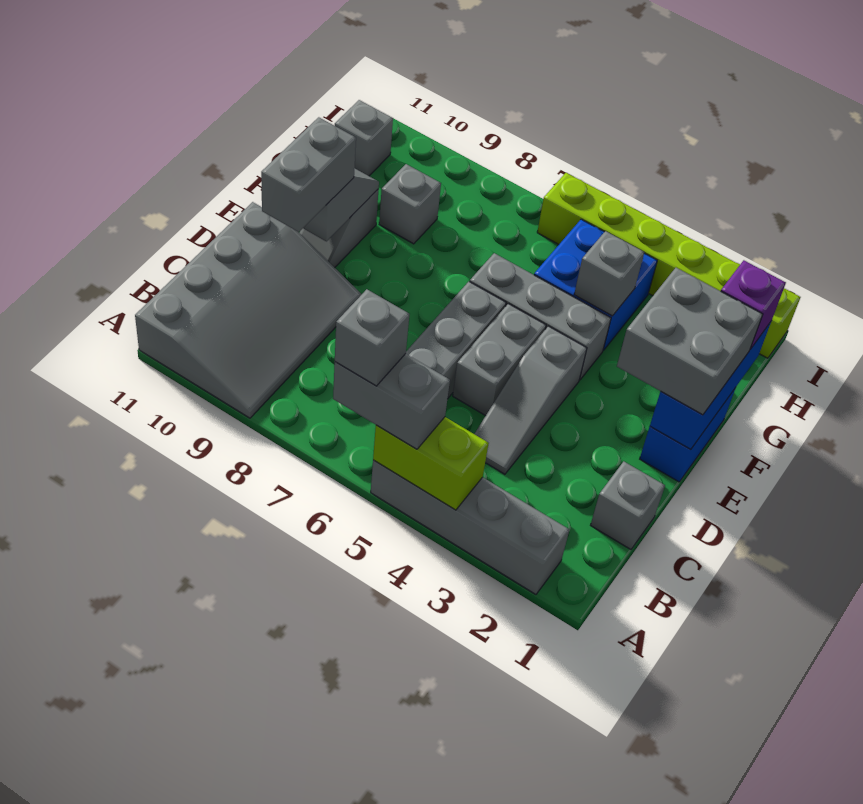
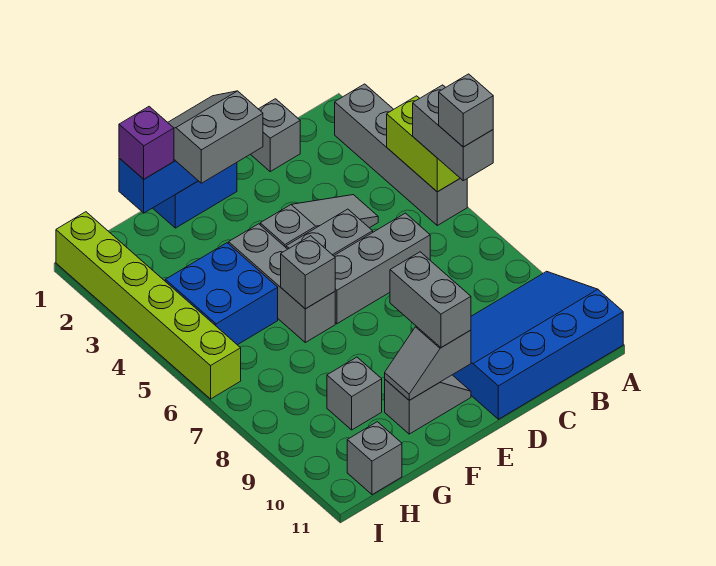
grey 3x4 slope [135,202,361,418] -> blue 3x4 slope [453,271,623,419]
grey 1x2 brick [261,117,356,232] -> grey 1x2 brick turned to [390,252,471,348]
grey 2x2 brick [617,268,763,415] -> grey 2x2 slope [168,91,263,183]
grey 1x1 brick [574,231,644,316] -> grey 1x1 brick moved to [281,236,335,309]

